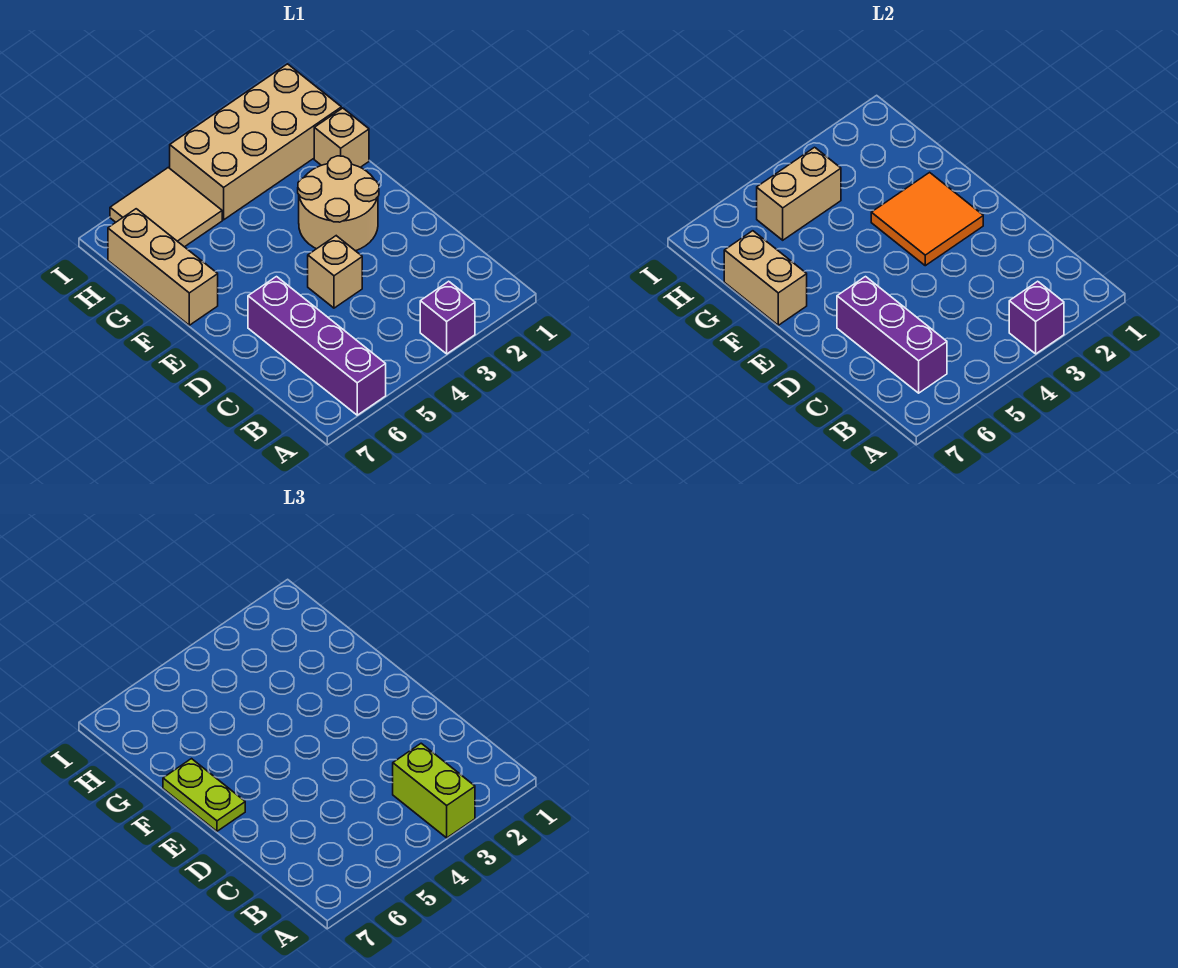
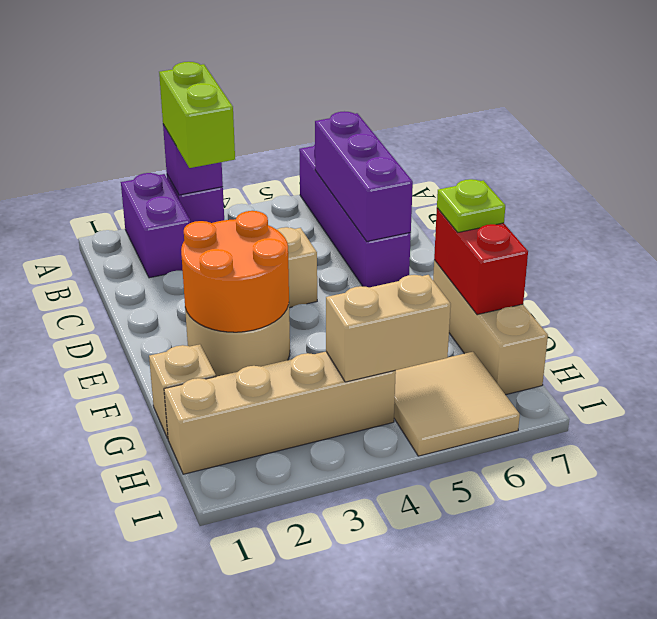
none -> purple 1x2 brick [121,173,190,278]
orange 2x2 tile [871,172,983,266] -> orange 2x2 round brick [181,211,289,332]
lime 1x2 plate [163,759,245,831] -> lime 1x1 plate [437,179,505,232]
tan 1x2 brick [724,231,807,325] -> red 1x2 brick [434,208,528,315]
tan 2x4 brick [170,64,341,220] -> tan 1x4 brick [164,352,396,474]

